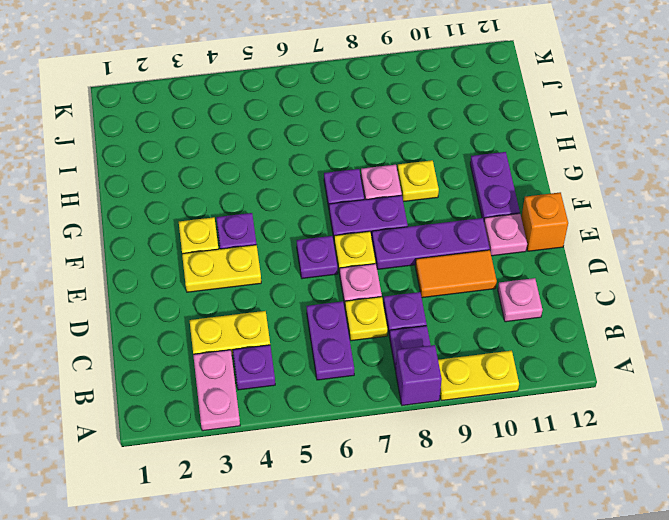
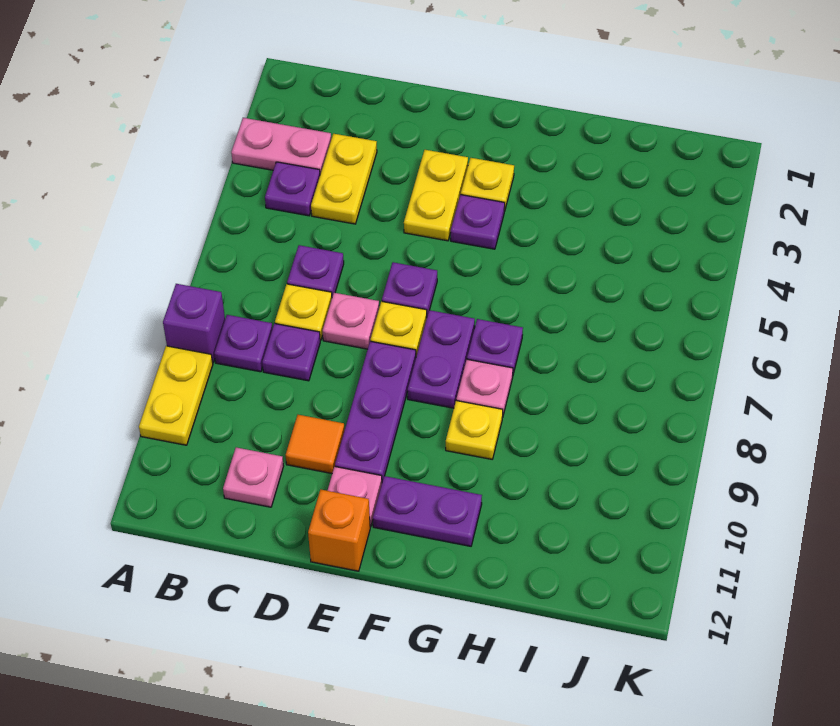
purple 1x2 plate [306,301,354,380] -> purple 1x1 plate [287,245,344,296]
orange 1x2 tile [415,250,497,298] -> orange 1x1 tile [286,415,345,473]

